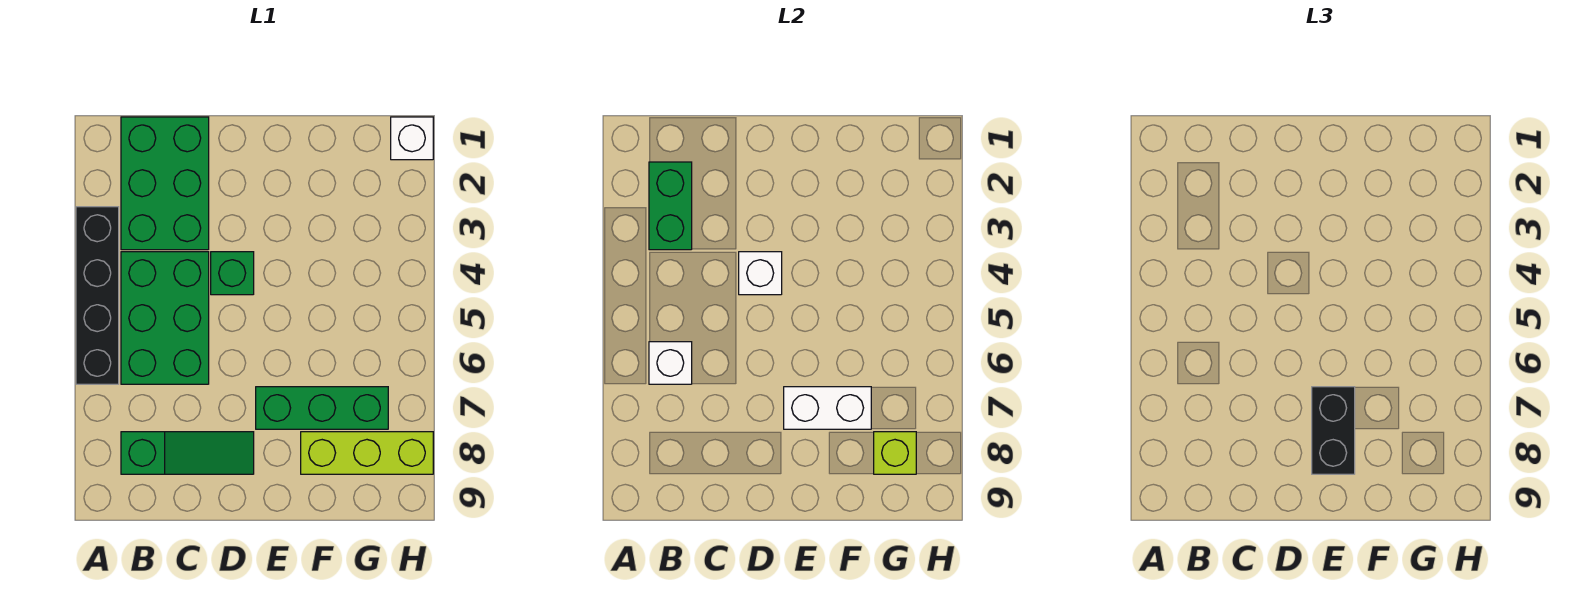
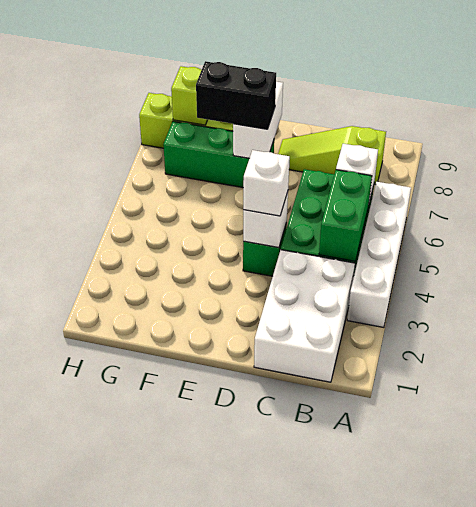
black 1x4 brick [76,207,119,384] -> white 1x4 brick [347,182,411,327]
green 2x3 brick [121,117,209,250] -> white 2x3 brick [254,250,355,382]
green 1x2 brick [649,162,692,250] -> green 1x2 brick moved to [319,170,372,261]
green 1x3 slope [121,432,254,474] -> lime 1x3 slope [278,126,386,184]
white 1x2 brick [784,387,871,429] -> white 1x2 brick turned to [233,82,283,158]
black 1x2 brick [1312,387,1355,474] -> black 1x2 brick turned to [196,61,276,129]
white 1x1 brick [391,117,433,160] -> white 1x1 brick moved to [243,150,290,216]

